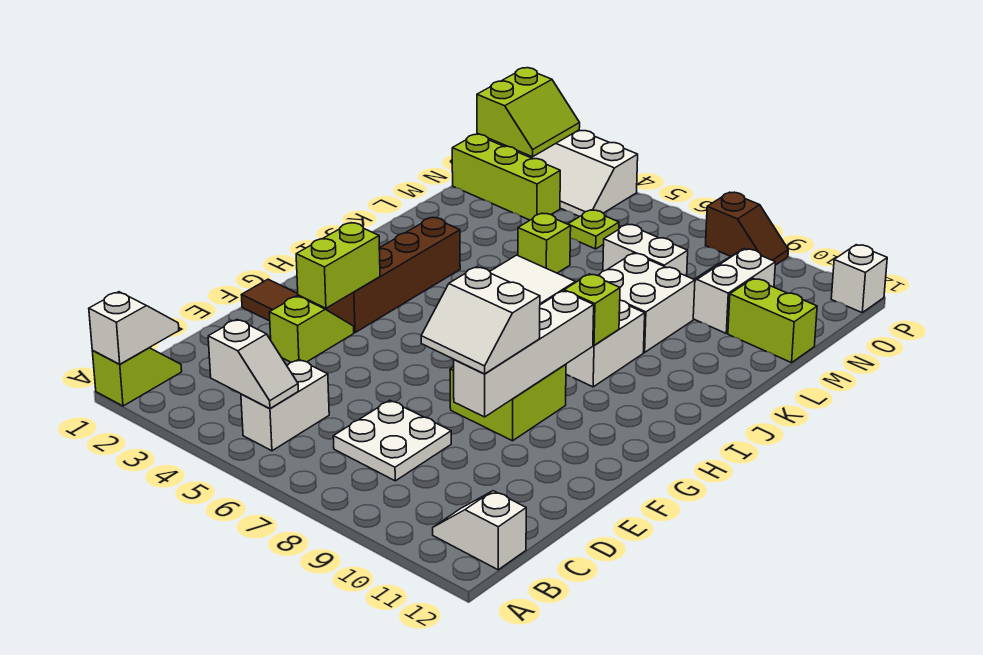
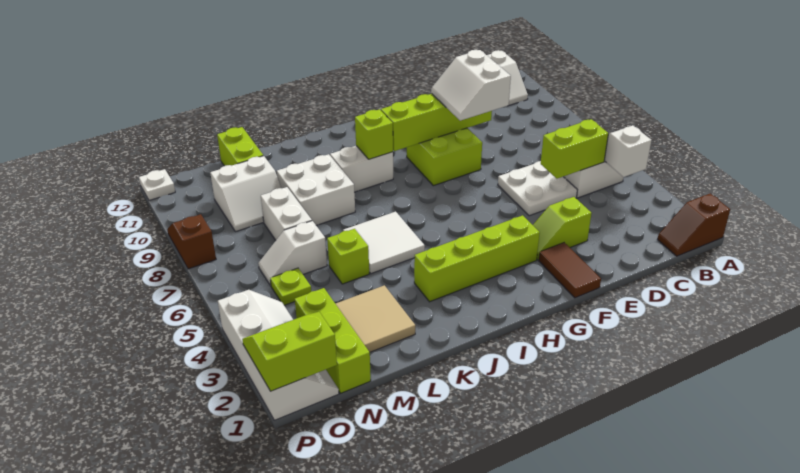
lime 1x2 slope [92,348,182,406] -> brown 1x2 slope [658,193,730,256]
white 1x2 slope [89,292,179,364] -> white 1x2 slope moved to [258,221,327,286]
white 2x2 plate [333,400,451,481] -> white 2x2 plate moved to [498,161,577,216]
white 2x2 slope [421,267,540,374] -> white 2x2 slope turned to [431,50,511,121]
white 1x4 brick [454,291,594,417] -> lime 1x4 brick [381,94,492,151]
lime 1x2 brick [296,223,380,308] -> lime 1x2 brick moved to [541,119,608,179]
brown 1x4 brick [327,218,460,333] -> lime 1x4 brick [414,215,540,302]
none -> tan 2x2 tile [336,285,415,352]
white 1x1 brick [831,245,887,312] -> white 1x1 plate [139,169,175,200]

